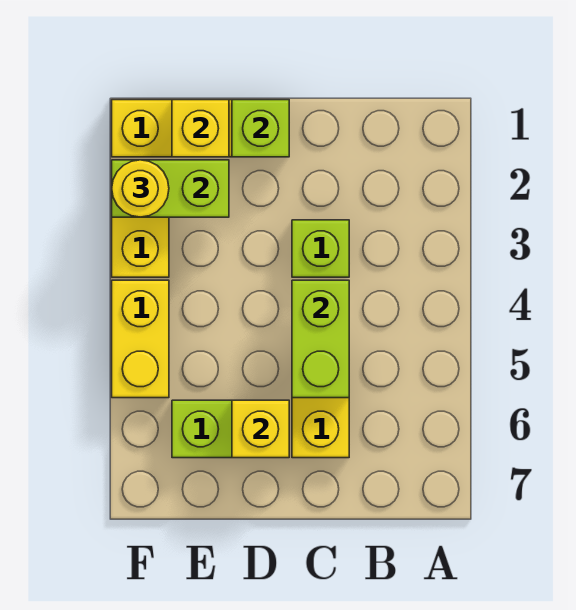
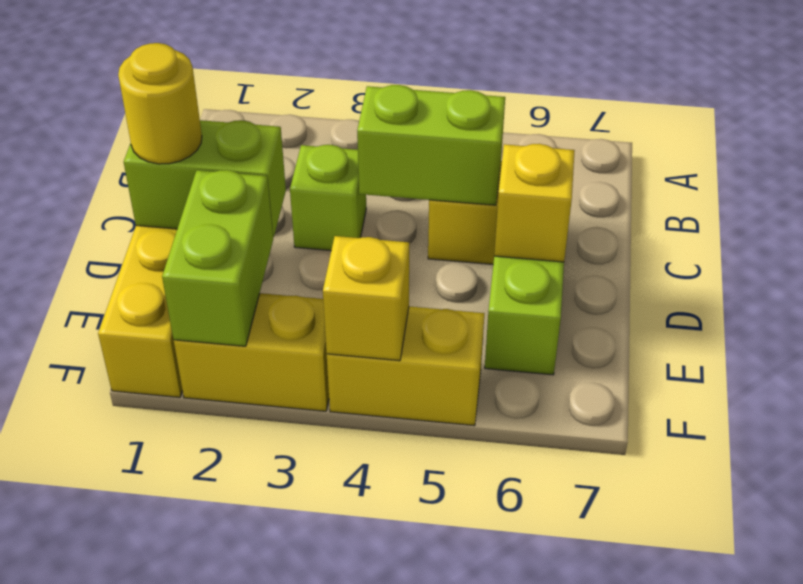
lime 1x1 brick [232,100,289,157] -> lime 1x2 brick [124,120,286,237]
yellow 1x1 brick [172,100,229,157] -> yellow 1x1 brick moved to [323,236,409,361]
yellow 1x1 round brick [112,160,169,217] -> yellow 1x1 round brick moved to [118,43,202,164]

